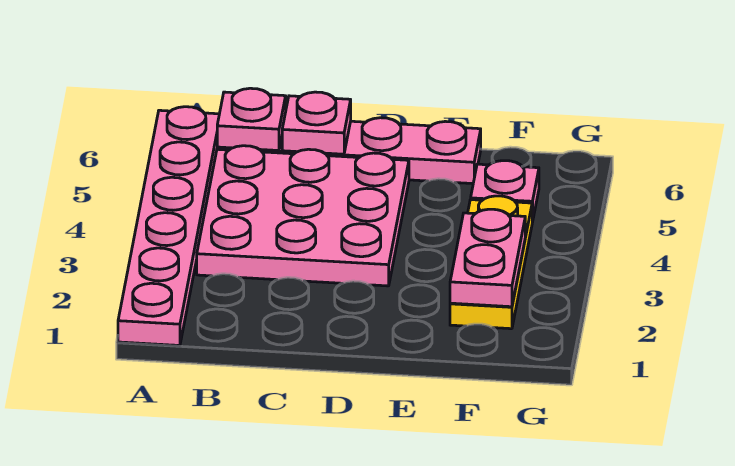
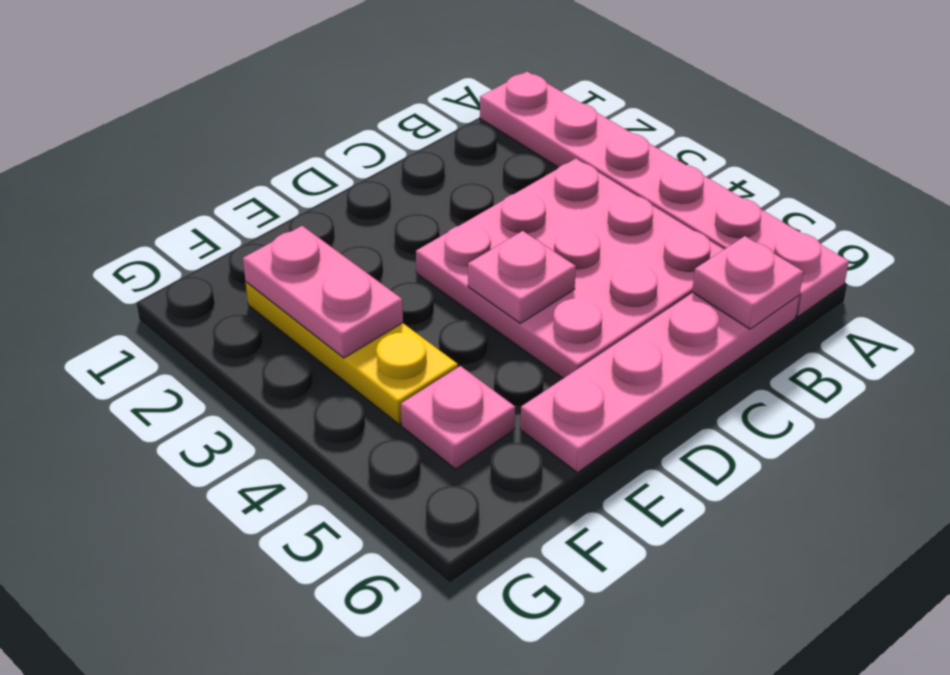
pink 1x1 plate [282,92,351,154] -> pink 1x1 plate moved to [468,231,576,323]

